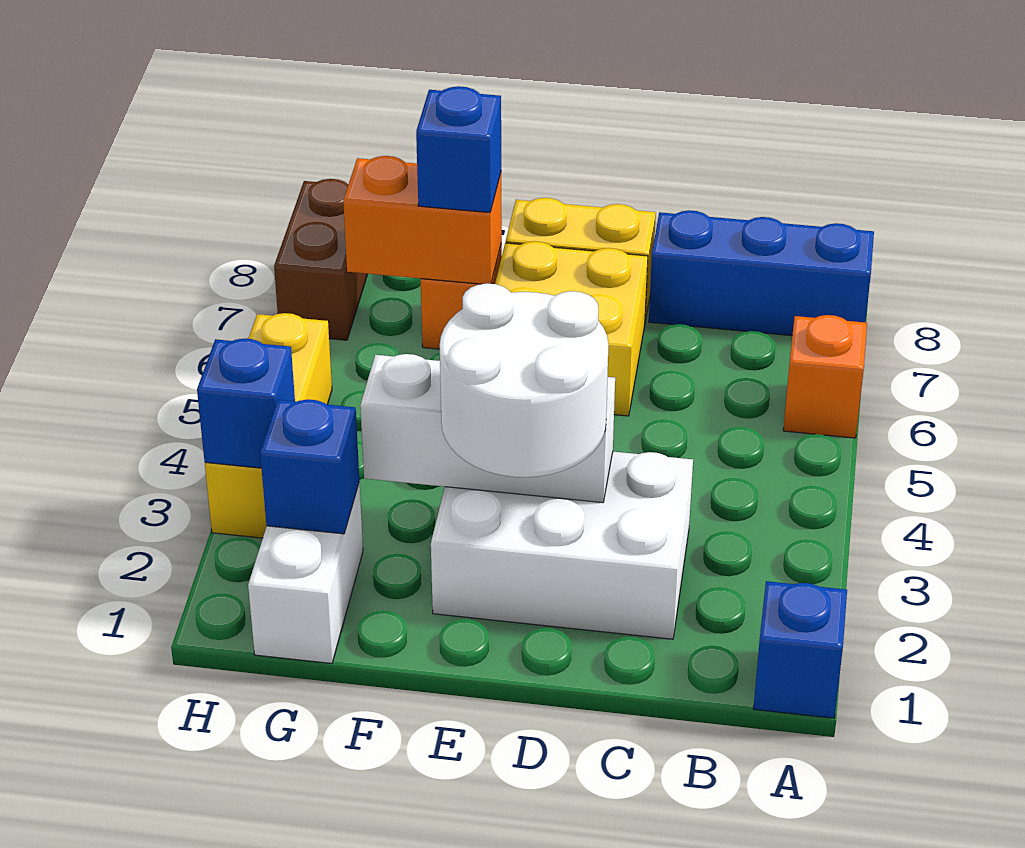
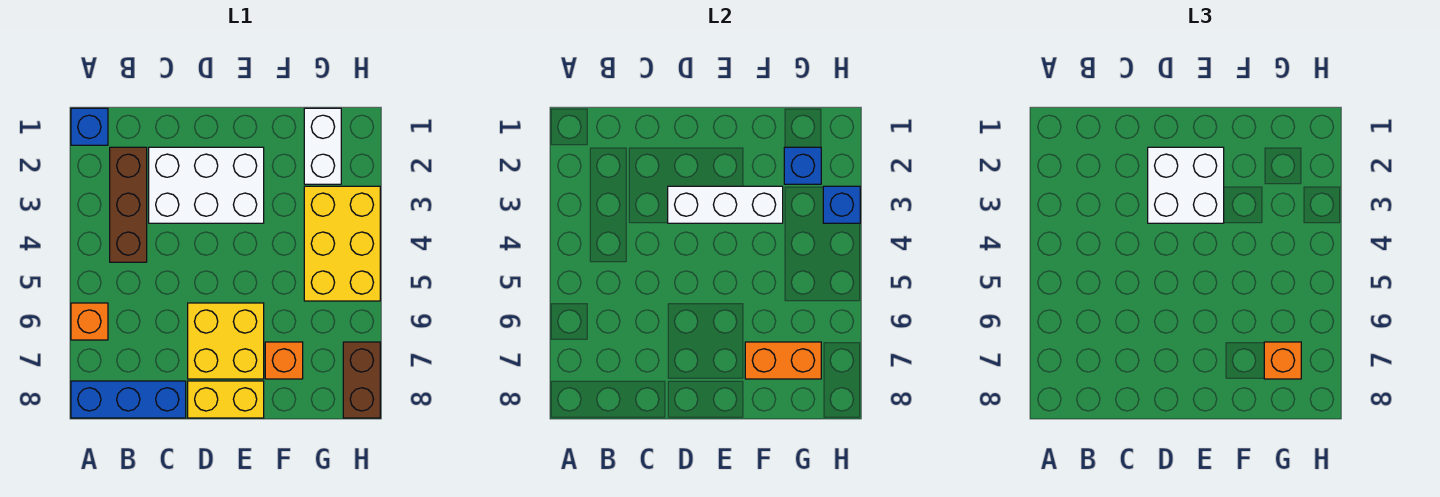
none -> brown 1x3 brick [110,147,147,262]
white 2x2 round brick [440,283,609,477] -> white 2x2 brick [1148,147,1224,223]
blue 1x1 brick [416,86,501,213] -> none
none -> orange 1x1 brick [1264,342,1301,379]
yellow 1x3 brick [205,313,332,538] -> yellow 2x3 brick [304,186,380,301]

